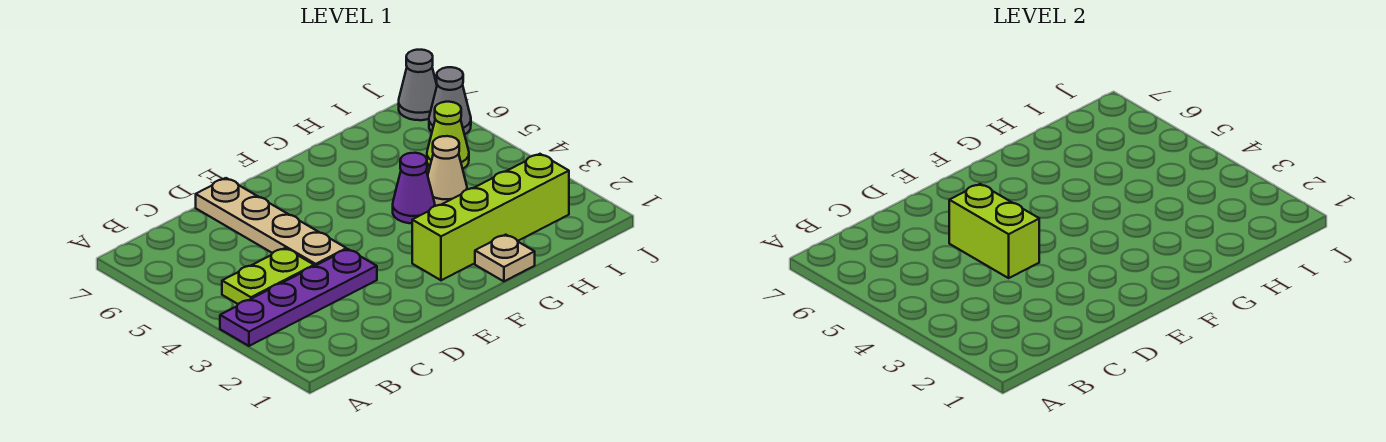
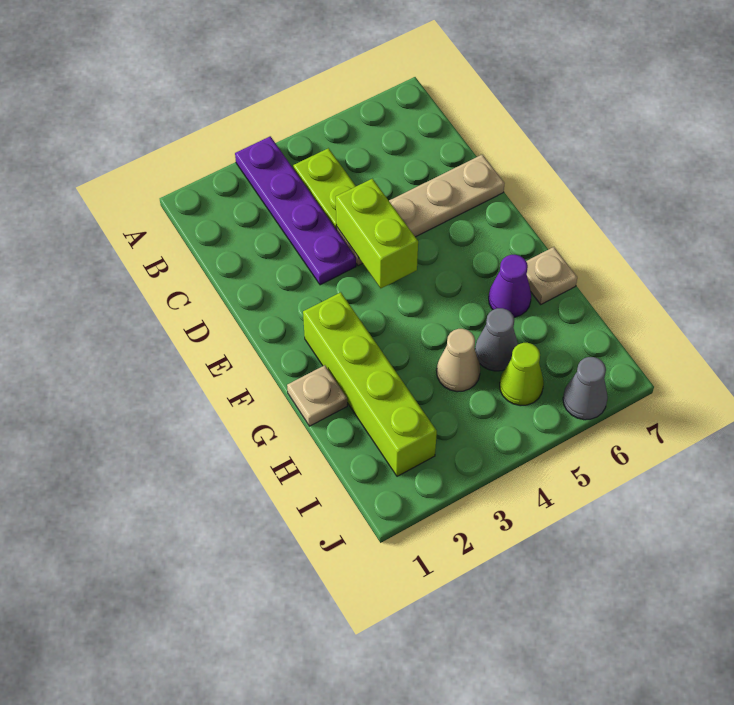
lime 1x2 brick [949,184,1039,278] -> lime 1x2 brick turned to [336,179,418,288]
purple 1x1 cone [393,153,435,223] -> purple 1x1 cone moved to [489,255,531,317]
none -> tan 1x1 plate [526,247,577,304]
grey 1x1 cone [399,50,437,120] -> grey 1x1 cone moved to [475,308,518,371]

